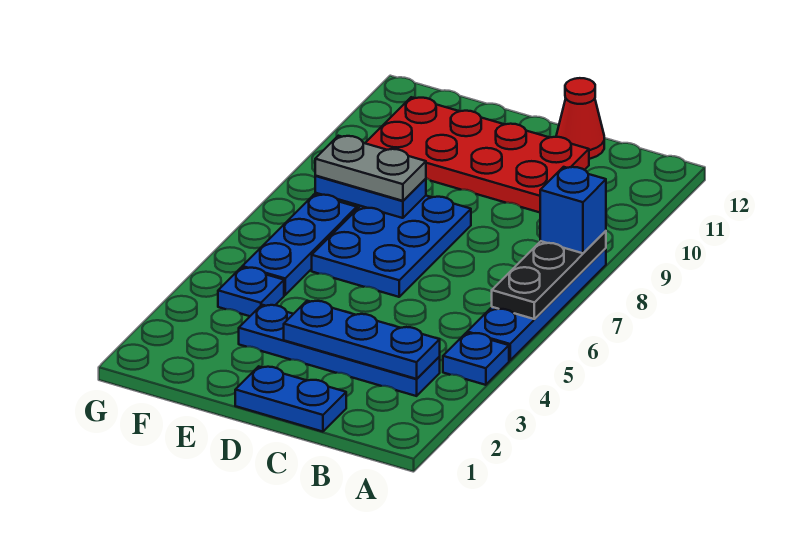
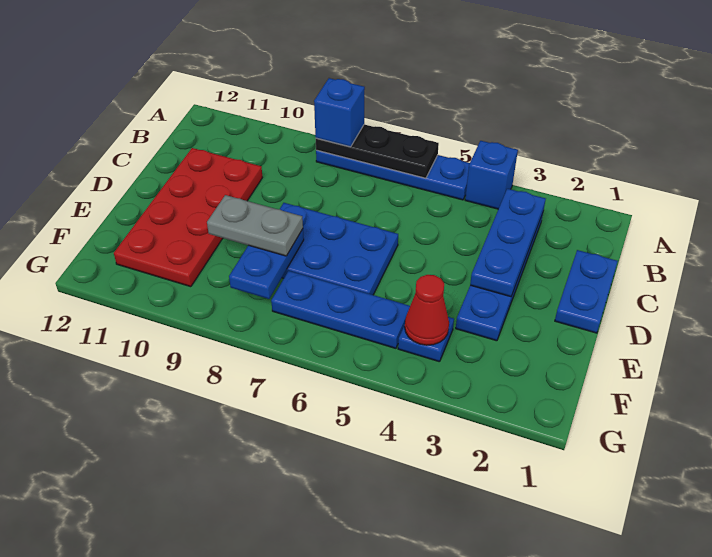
blue 1x1 plate [443,333,509,385] -> blue 1x1 brick [465,141,518,209]
red 1x1 cone [556,78,604,159] -> red 1x1 cone moved to [405,275,449,345]
grey 1x2 plate [315,136,426,201] -> grey 1x2 plate turned to [207,195,303,256]

